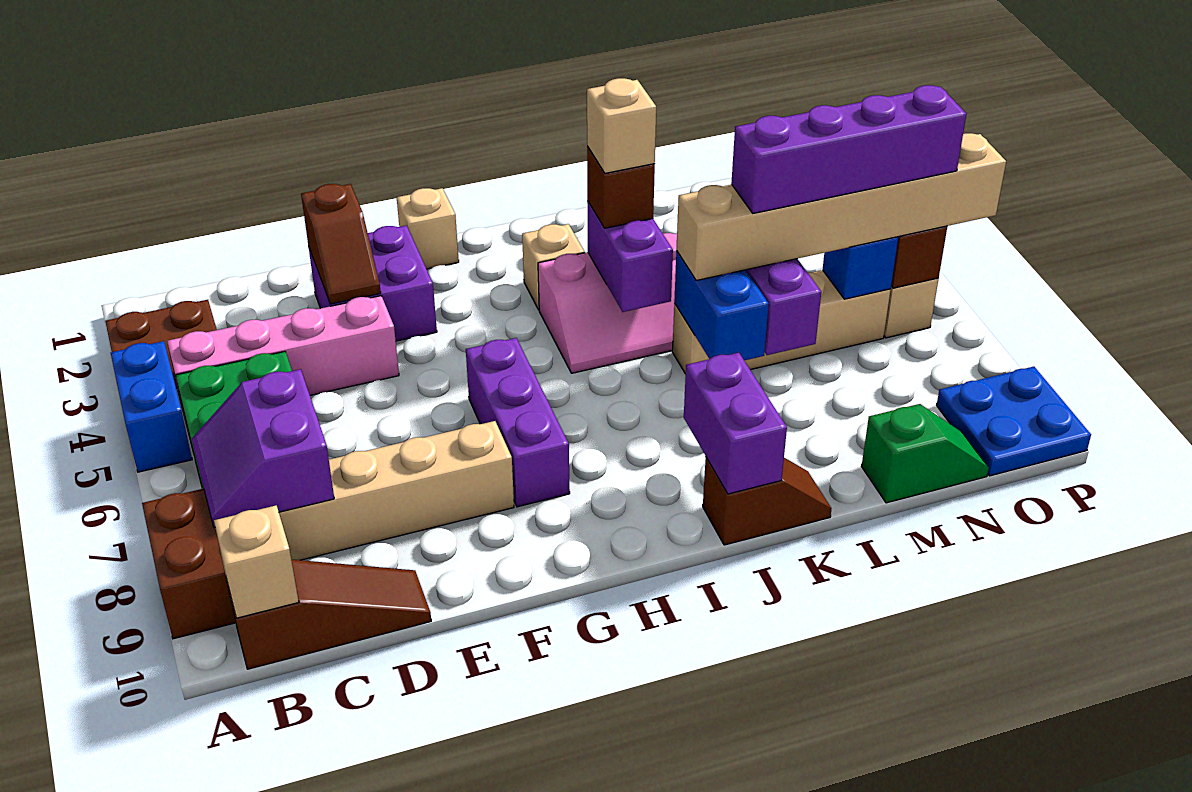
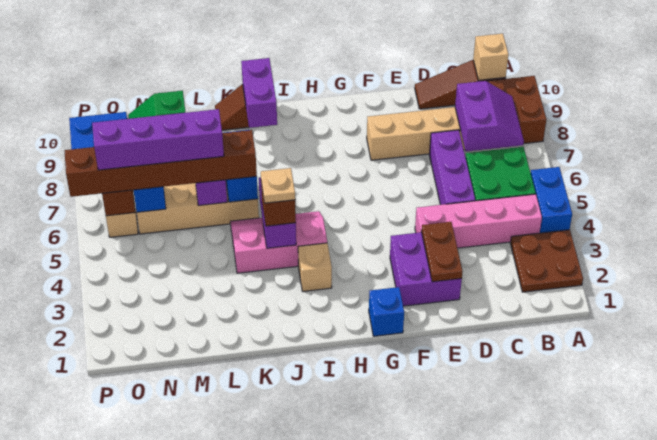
brown 1x2 slope [301,184,381,304] -> brown 1x2 plate [422,222,463,282]
tan 1x1 brick [397,188,459,269] -> blue 1x1 brick [369,287,404,336]
purple 1x3 brick [466,338,570,507] -> purple 1x3 brick moved to [429,130,475,205]
tan 1x1 brick [587,78,656,173] -> tan 1x1 plate [261,168,295,203]
tan 1x6 brick [676,133,1006,280] -> brown 1x6 brick [65,130,257,197]

